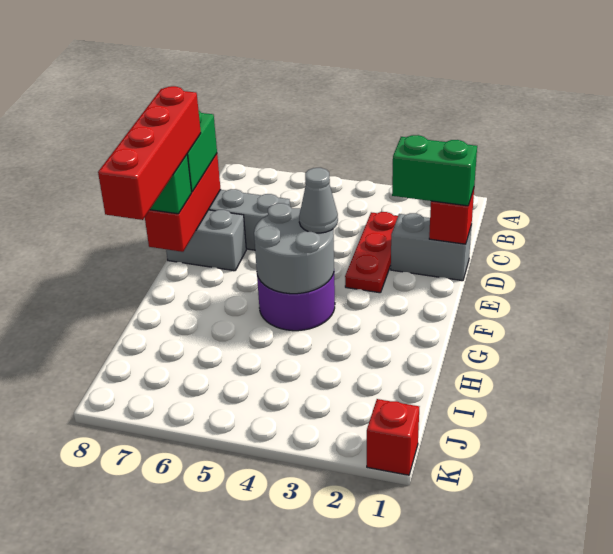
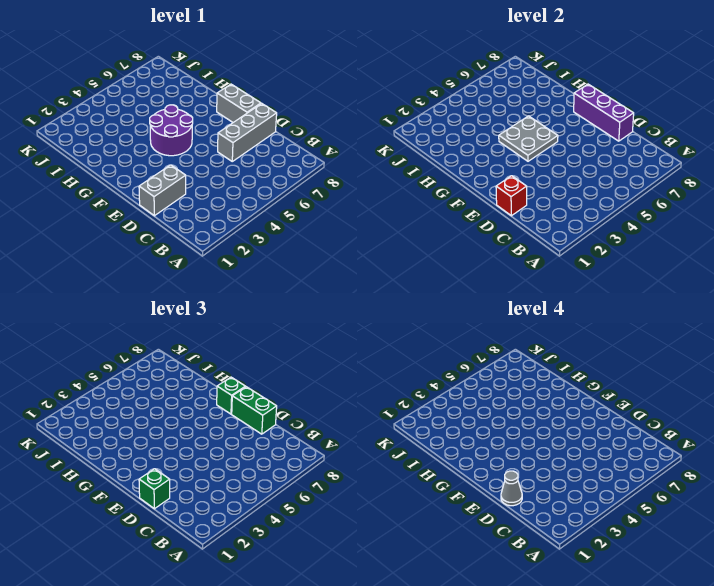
red 1x3 plate [345,212,398,293] -> none
green 1x2 brick [392,135,477,206] -> green 1x1 brick [139,469,170,509]
red 1x3 brick [145,154,221,252] -> purple 1x3 brick [574,84,634,141]
grey 1x2 brick [166,210,246,271] -> grey 1x2 brick turned to [217,84,261,122]
red 1x4 brick [98,86,201,220] -> none
grey 2x2 round brick [254,203,334,294] -> grey 2x2 plate [499,116,558,161]
grey 1x1 cone [299,168,338,233] -> grey 1x1 cone moved to [501,471,522,506]
red 1x1 brick [367,399,419,475] -> none

